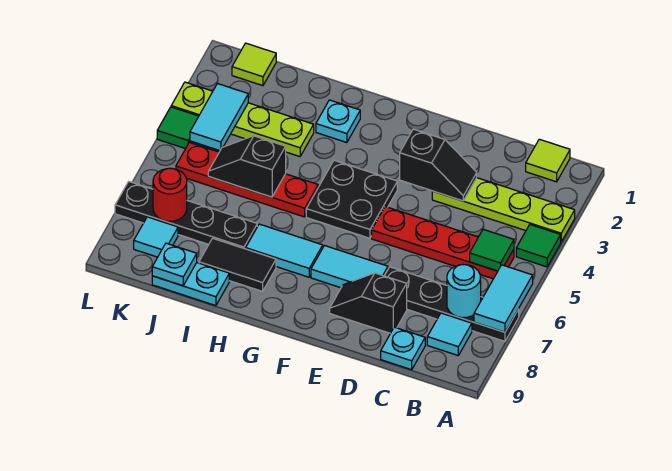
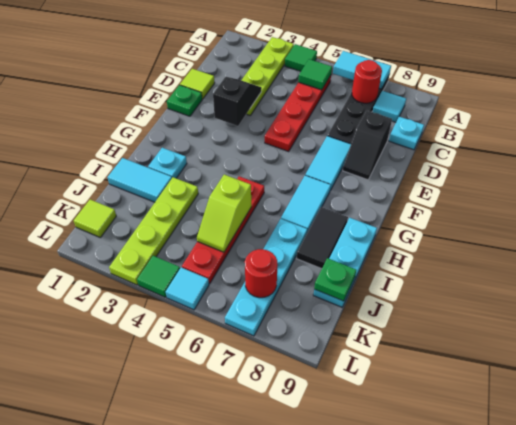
lime 1x1 tile [526,139,570,182] -> lime 1x1 tile moved to [180,69,215,99]
cyan 1x1 round brick [447,264,481,318] -> red 1x1 round brick [352,60,382,103]
none -> green 1x1 plate [167,85,202,116]
black 2x2 plate [306,160,397,238] -> none
black 1x2 slope [208,136,286,197] -> lime 1x2 slope [197,175,251,252]
black 1x4 plate [115,182,257,249] -> cyan 1x4 plate [225,219,307,336]
cyan 1x2 plate [152,263,229,306] -> cyan 1x3 plate [313,218,377,307]
cyan 1x1 plate [152,243,197,286] -> green 1x1 plate [314,258,356,301]
cyan 1x2 tile [190,84,248,151] -> cyan 1x2 tile moved to [107,158,172,202]
cyan 1x1 tile [134,217,178,257] -> cyan 1x1 tile moved to [166,267,209,310]

